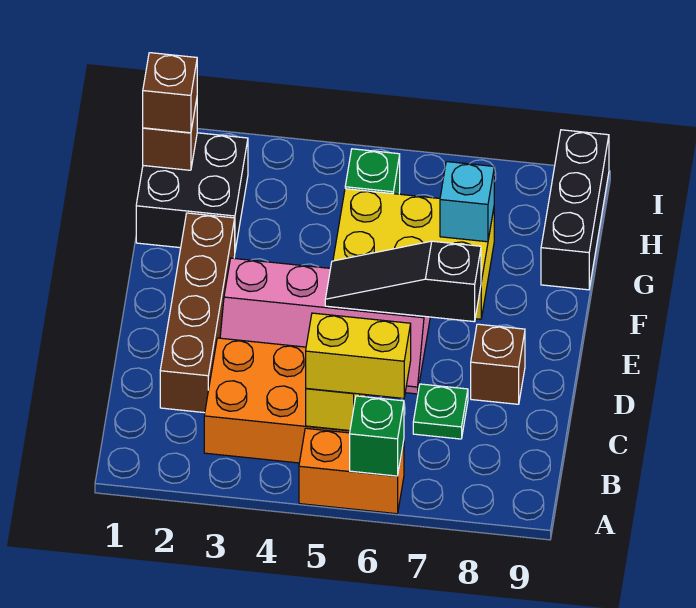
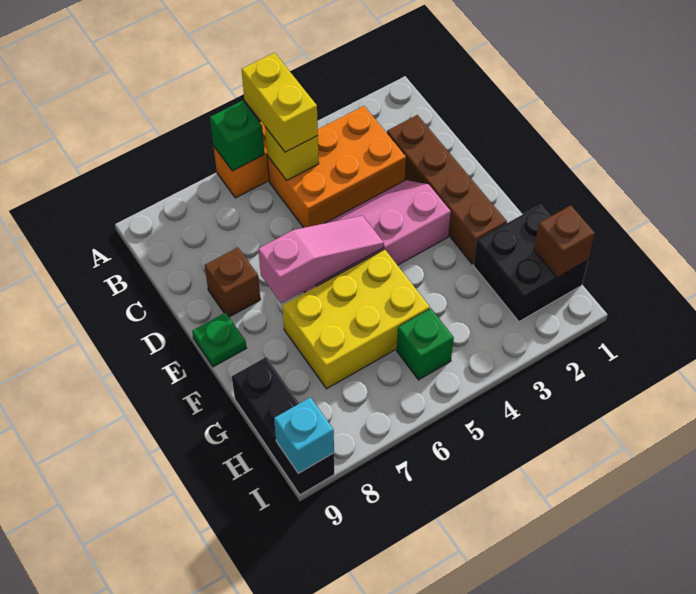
yellow 1x2 brick [306,313,411,398] -> yellow 1x2 brick turned to [242,53,318,152]
green 1x1 plate [413,384,468,439] -> green 1x1 plate moved to [192,312,246,367]
black 1x3 slope [325,241,481,322] -> pink 1x3 slope [258,216,384,303]
cyan 1x1 brick [440,162,494,242] -> cyan 1x1 brick moved to [274,397,334,473]
brown 1x1 brick [143,53,197,133] -> none

